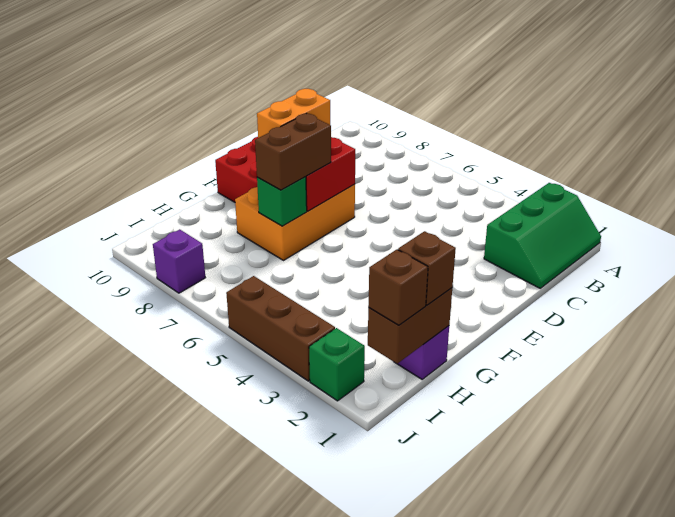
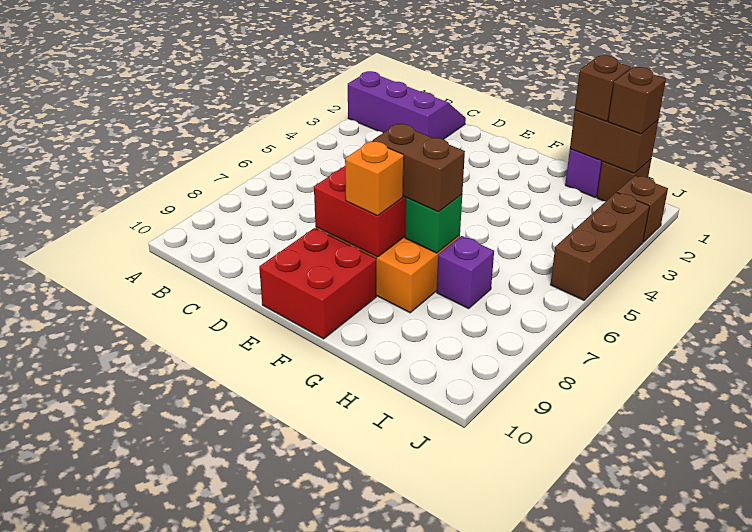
green 2x3 slope [484,183,601,288] -> purple 2x3 slope [348,71,466,139]
orange 1x2 brick [257,89,330,138] -> orange 1x1 brick [345,141,404,216]
none -> brown 1x1 brick [597,159,651,201]
green 1x1 brick [309,328,365,401] -> brown 1x1 brick [617,176,668,242]
purple 1x1 brick [153,229,205,293] -> purple 1x1 brick moved to [437,236,494,309]

